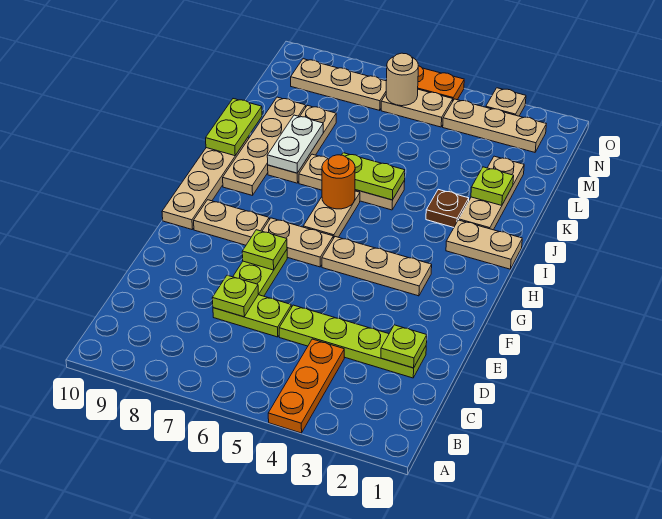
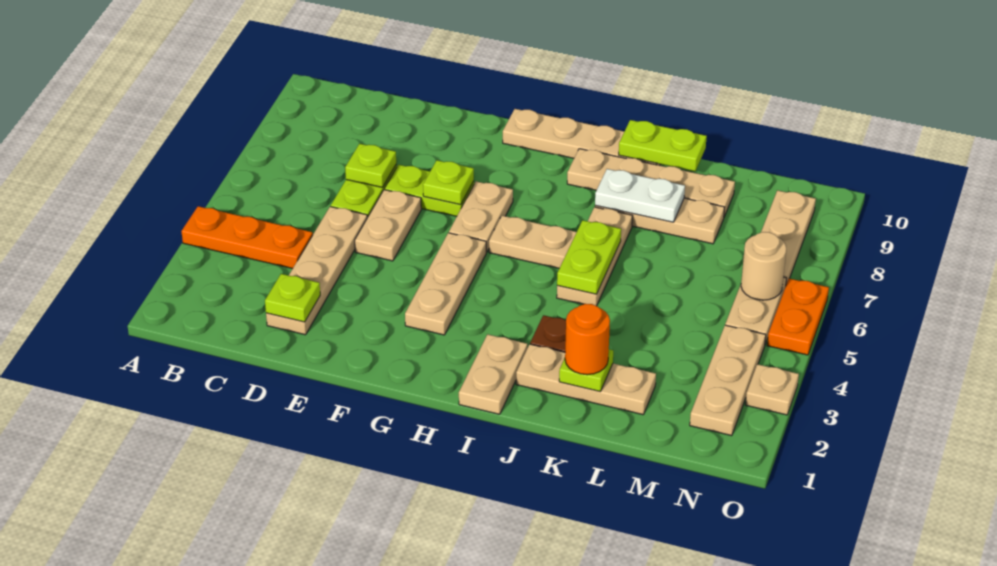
lime 1x4 plate [279,305,426,378] -> tan 1x4 plate [266,207,367,335]
tan 1x2 plate [194,200,269,245] -> tan 1x2 plate moved to [355,190,421,261]
orange 1x1 round brick [322,155,355,209] -> orange 1x1 round brick moved to [565,304,610,375]

